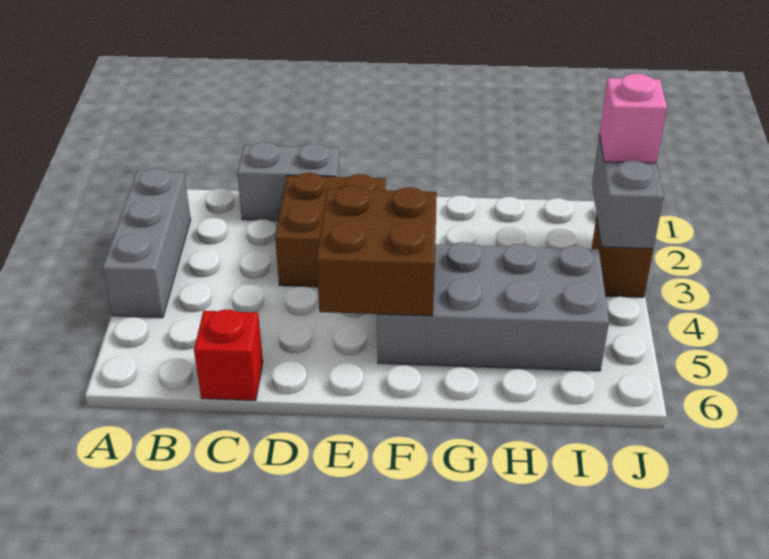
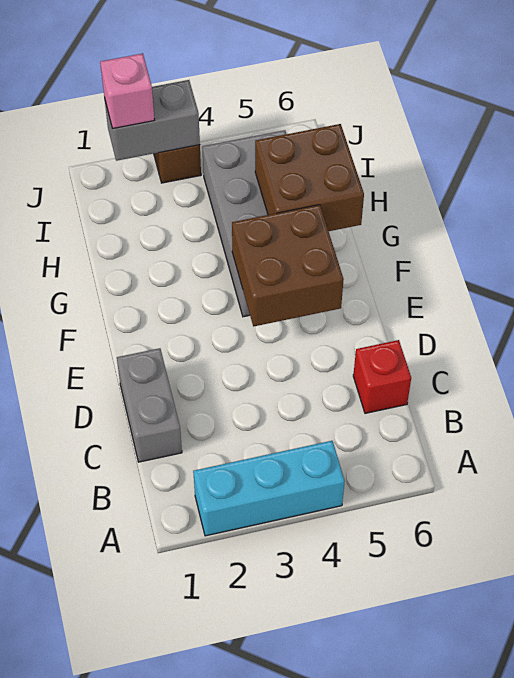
grey 1x3 brick [103,168,191,318] -> cyan 1x3 brick [193,441,345,536]
brown 2x2 brick [275,173,386,287] -> brown 2x2 brick moved to [255,124,364,231]

